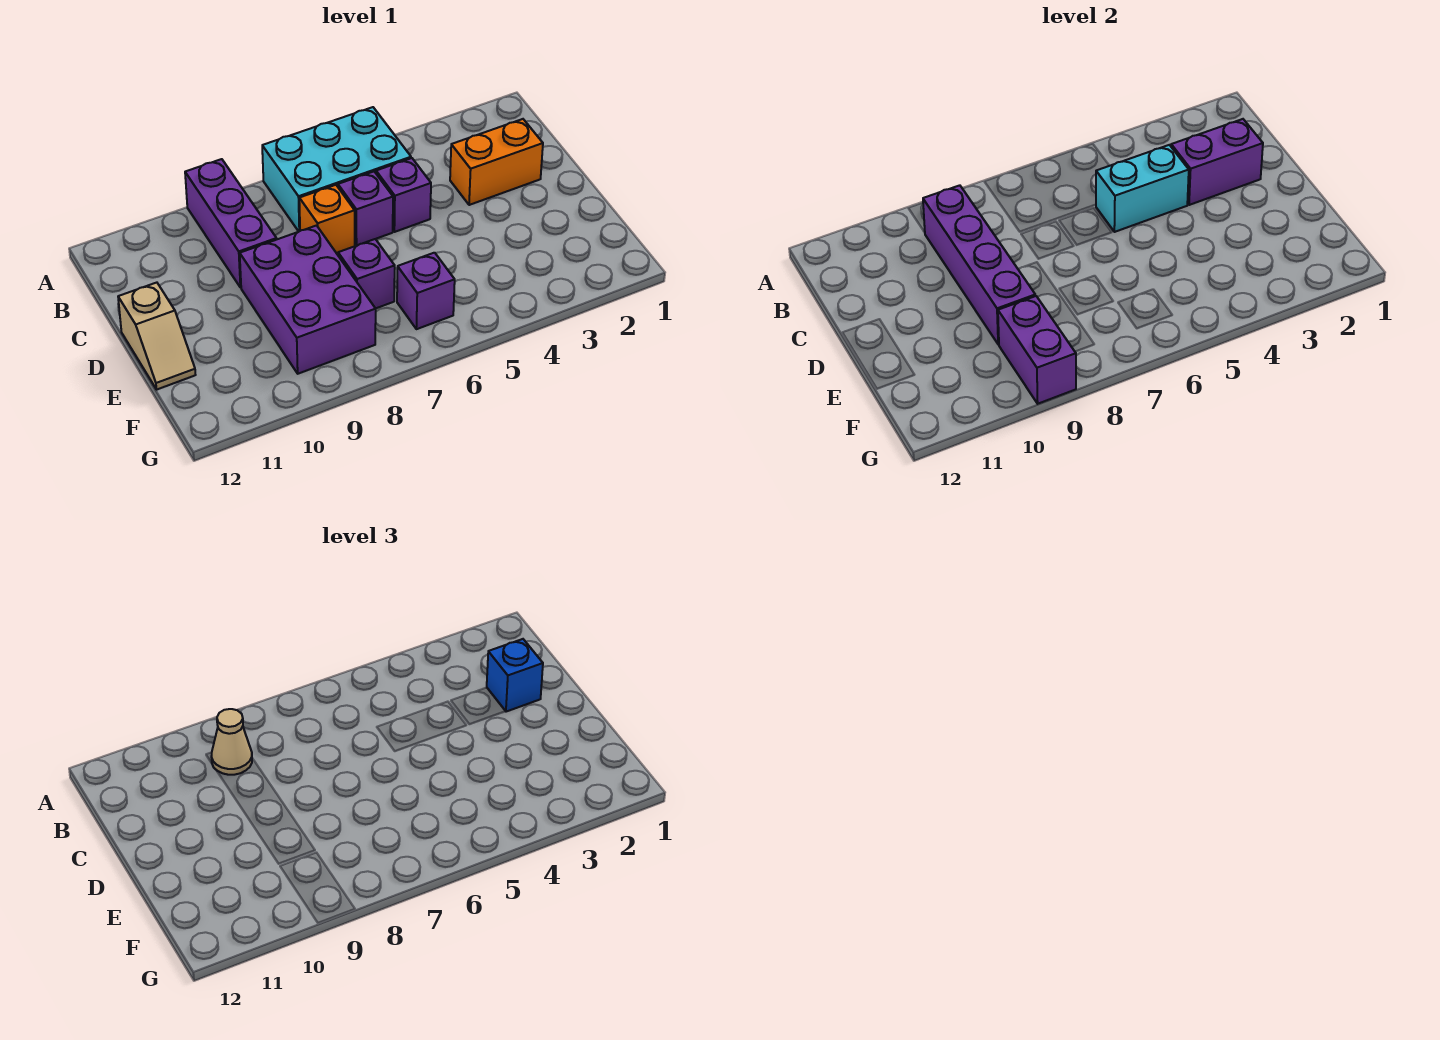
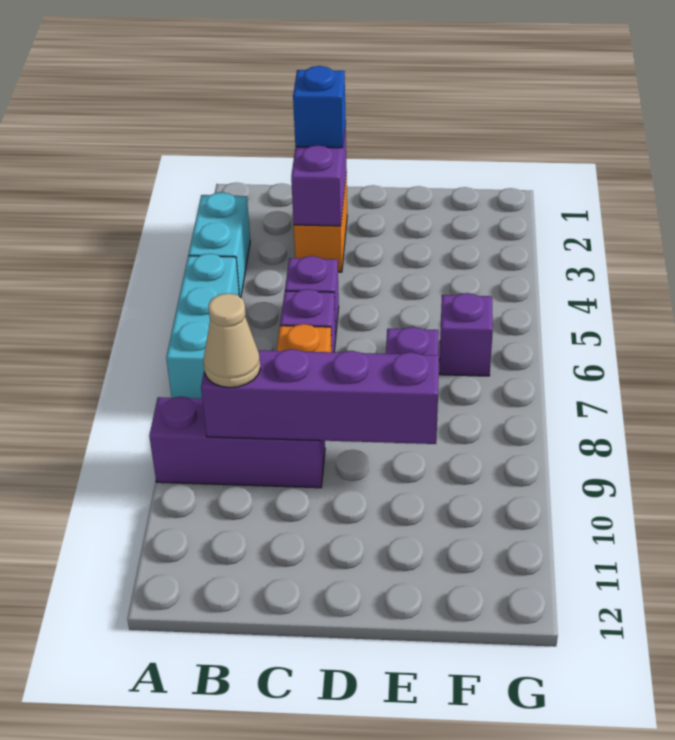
cyan 2x3 brick [262,107,411,231] -> cyan 1x3 brick [166,254,239,399]
cyan 1x2 brick [1096,145,1189,232] -> cyan 1x2 brick moved to [188,192,250,297]
purple 2x3 brick [240,226,376,374] -> none
tan 1x2 slope [118,283,195,390] -> none
purple 1x2 brick [998,296,1076,404] -> none

